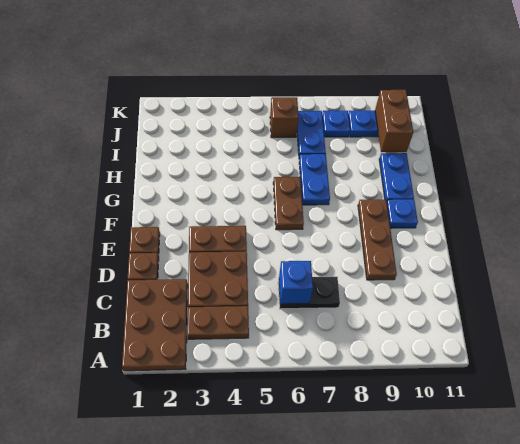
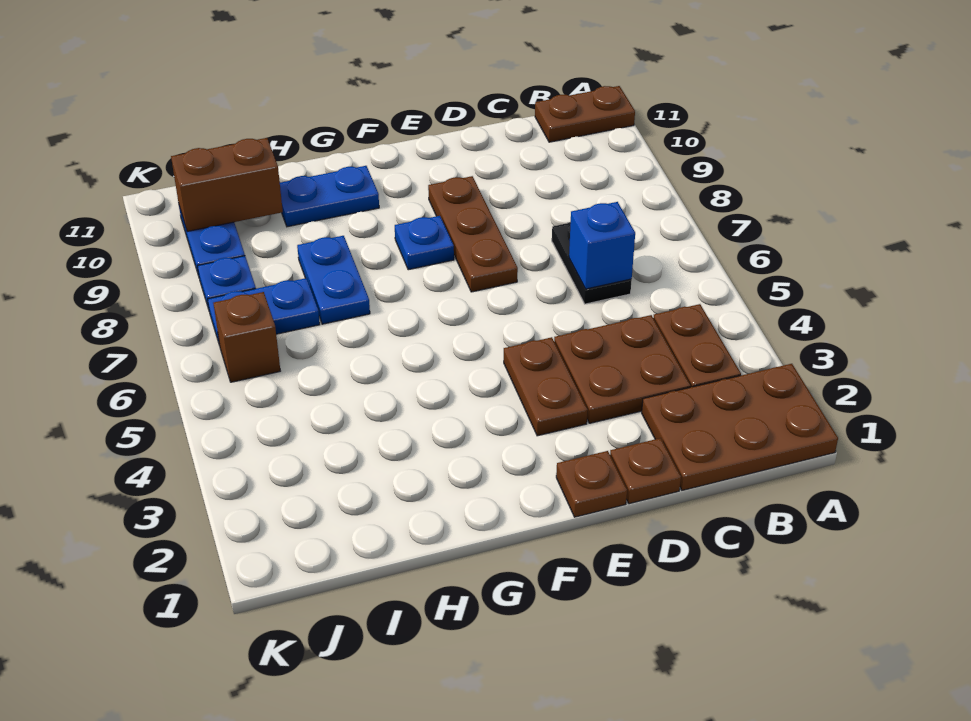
brown 1x3 plate [358,200,397,280] -> brown 1x3 plate turned to [428,176,518,292]
brown 1x2 plate [273,177,304,230] -> brown 1x2 plate moved to [535,86,635,142]
blue 1x1 plate [387,199,418,228] -> blue 1x1 plate moved to [395,216,454,270]
blue 1x2 plate [299,154,330,205] -> blue 1x2 plate turned to [297,236,370,324]

